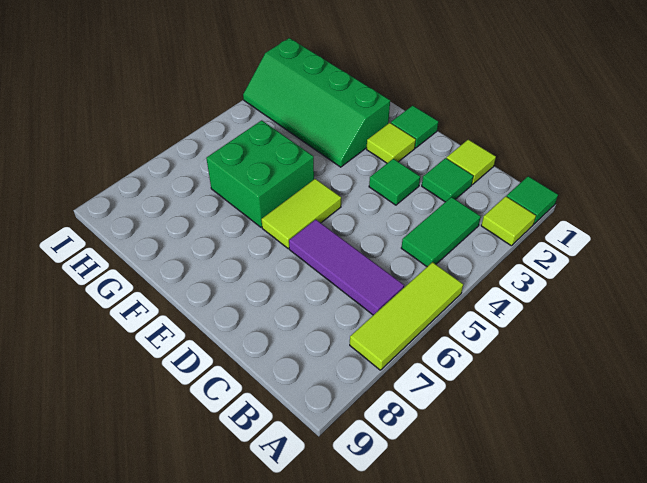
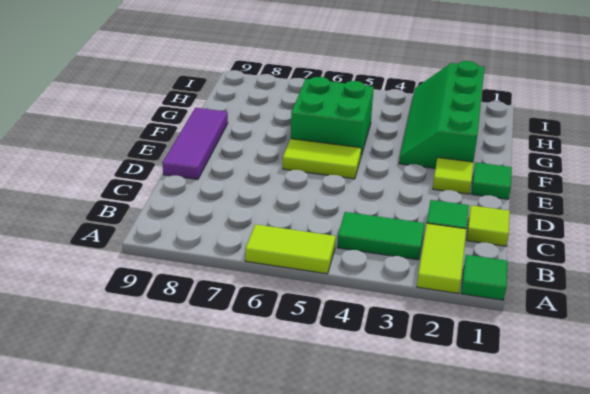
lime 1x1 tile [481,196,536,246] -> lime 1x2 tile [417,223,466,294]
lime 1x3 tile [350,262,463,370] -> lime 1x2 tile [245,224,336,274]
purple 1x3 tile [289,219,404,315] -> purple 1x3 tile moved to [162,108,228,180]
green 1x1 tile [369,159,420,205] -> none

